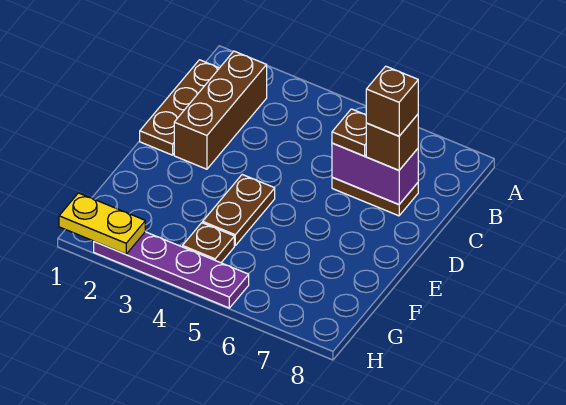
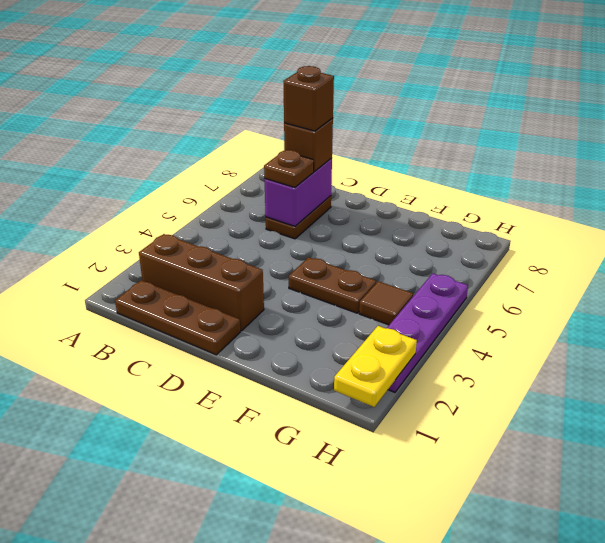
brown 1x1 plate [183,223,234,263] -> brown 1x1 tile [359,281,413,325]

